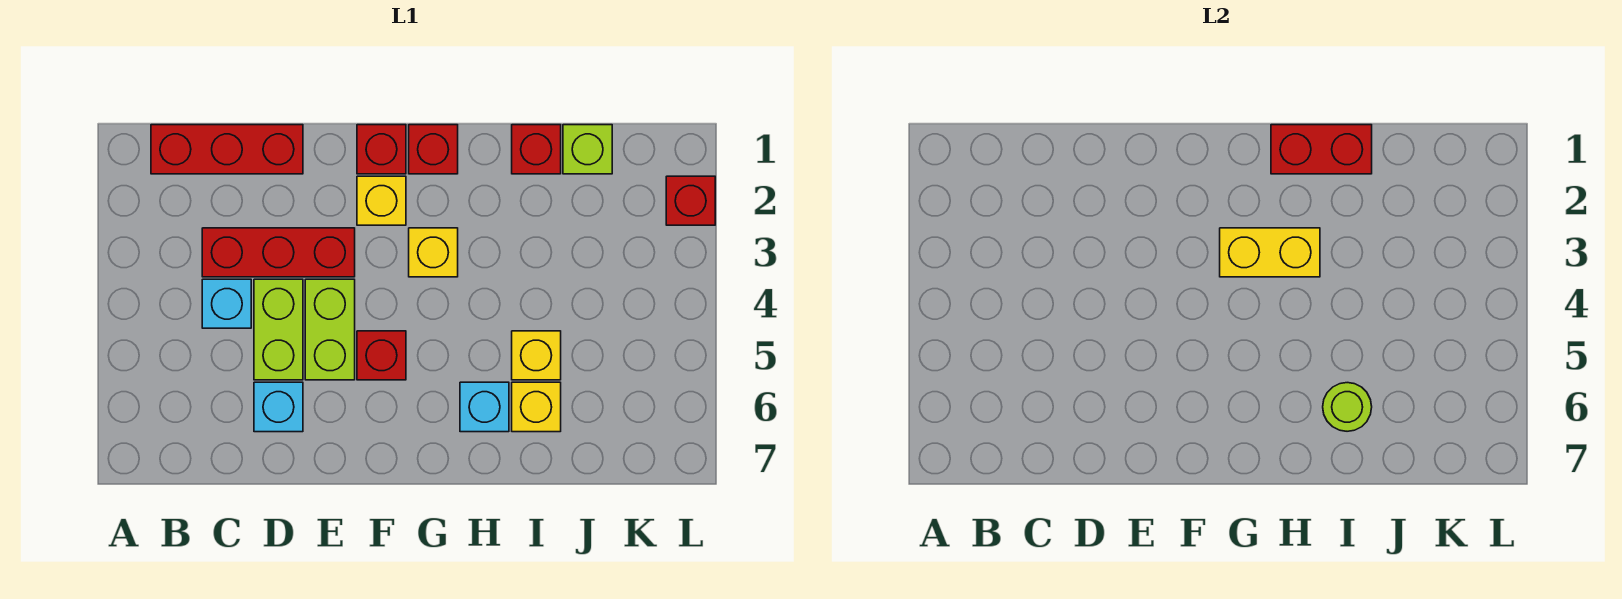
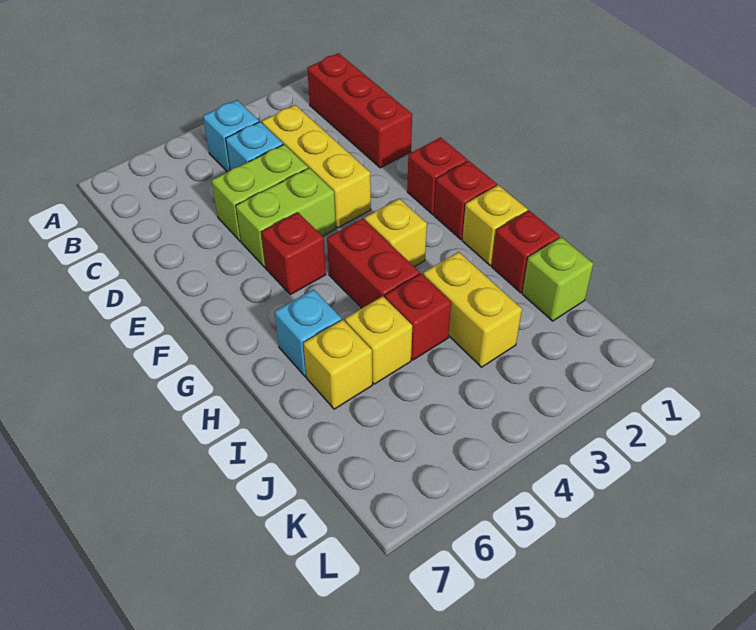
red 1x3 brick [202,228,355,277] -> yellow 1x3 brick [262,105,371,228]
cyan 1x1 brick [254,382,303,432] -> cyan 1x1 brick moved to [203,100,259,172]
yellow 1x1 brick [357,176,406,225] -> yellow 1x1 brick moved to [462,185,528,266]
yellow 1x2 brick [1220,228,1320,277] -> yellow 1x2 brick moved to [423,252,522,367]
red 1x2 brick [1271,125,1372,174] -> red 1x2 brick moved to [327,218,420,308]
lime 1x1 round brick [1323,383,1372,431] -> none
red 1x1 brick [666,176,715,225] -> red 1x1 brick moved to [385,274,451,360]

